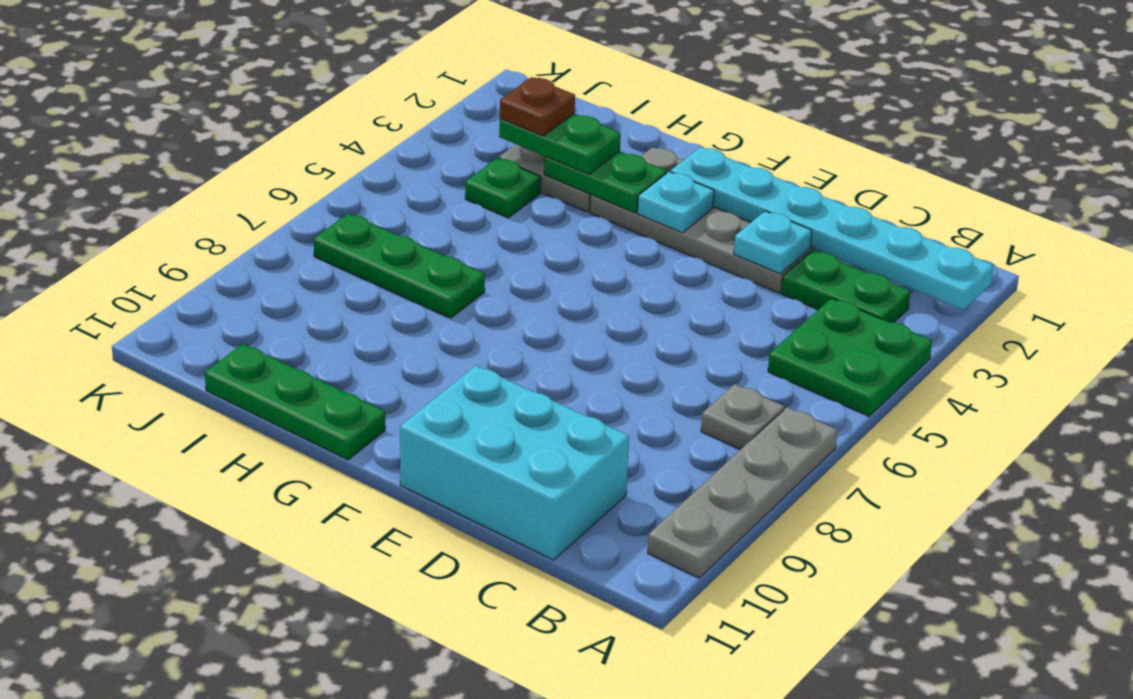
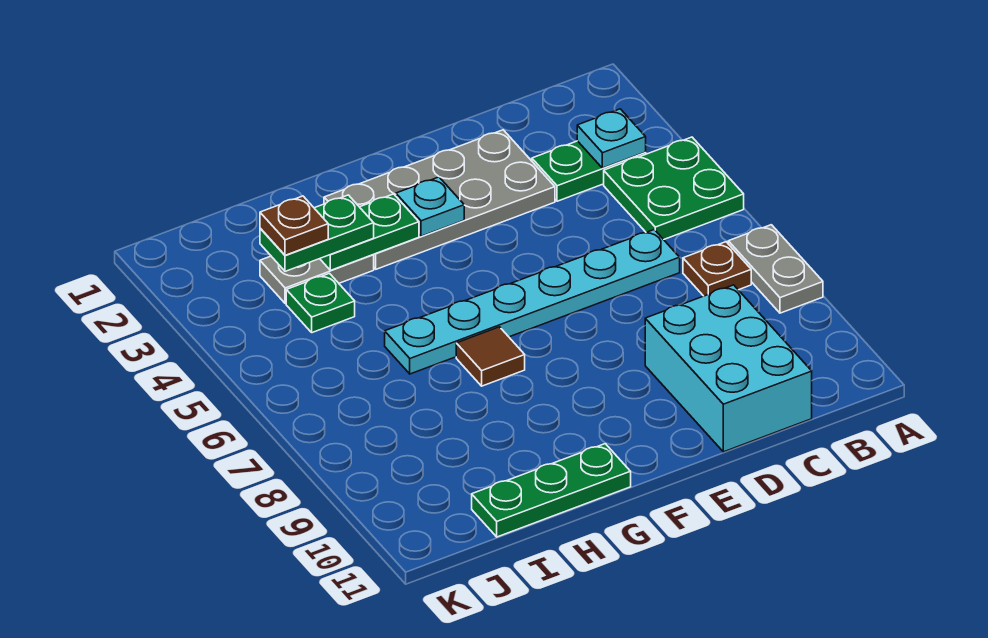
cyan 1x6 plate [670,147,994,310] -> cyan 1x6 plate moved to [385,230,680,374]
grey 1x4 plate [648,407,837,578] -> grey 1x2 plate [728,225,823,313]
grey 1x1 plate [701,384,784,450] -> brown 1x1 plate [683,242,751,296]
cyan 2x3 brick [400,366,629,560] -> cyan 2x3 brick turned to [645,285,812,452]
cyan 1x1 plate [734,211,812,274] -> cyan 1x1 plate moved to [577,109,646,168]
none -> brown 1x1 tile [456,327,525,386]
green 1x3 plate [314,214,485,318] -> none

